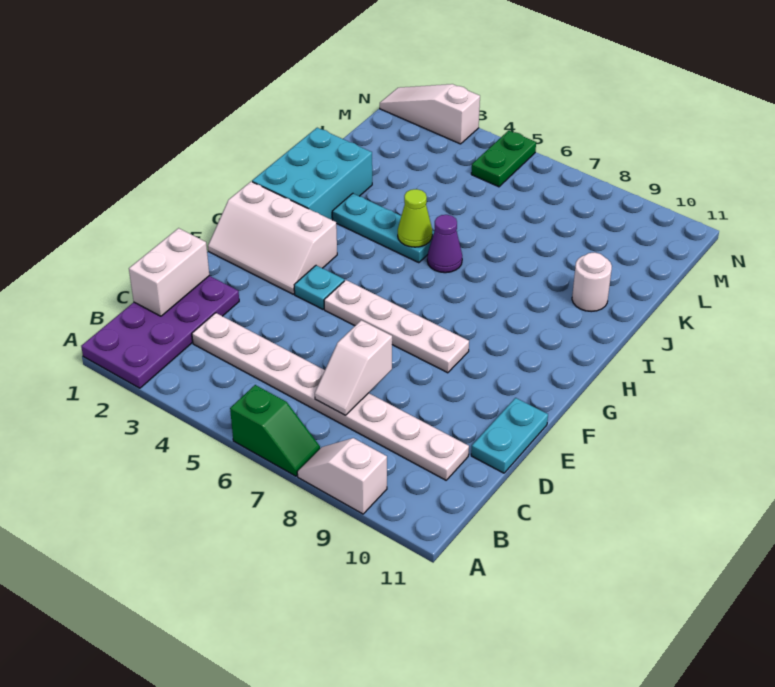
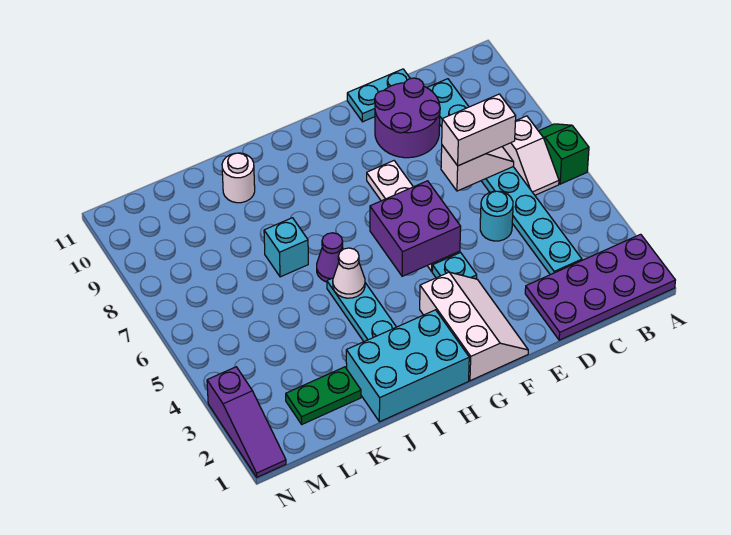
white 1x2 slope [297,438,387,514] -> white 1x2 slope moved to [503,116,559,195]
white 1x2 brick [129,228,209,316] -> white 1x2 brick moved to [442,94,516,166]
white 1x8 plate [192,313,469,480] -> cyan 1x8 plate [427,79,582,275]
none -> cyan 1x1 round brick [480,191,513,241]
none -> purple 2x2 round brick [375,78,440,158]
none -> purple 2x2 brick [370,181,461,276]
lime 1x1 cone [398,189,432,247] -> white 1x1 cone [333,248,365,298]
none -> cyan 1x1 brick [264,218,308,277]
green 1x2 plate [471,131,536,187] -> green 1x2 plate moved to [286,367,361,424]
white 1x3 slope [380,84,480,144] -> purple 1x3 slope [207,367,286,477]

